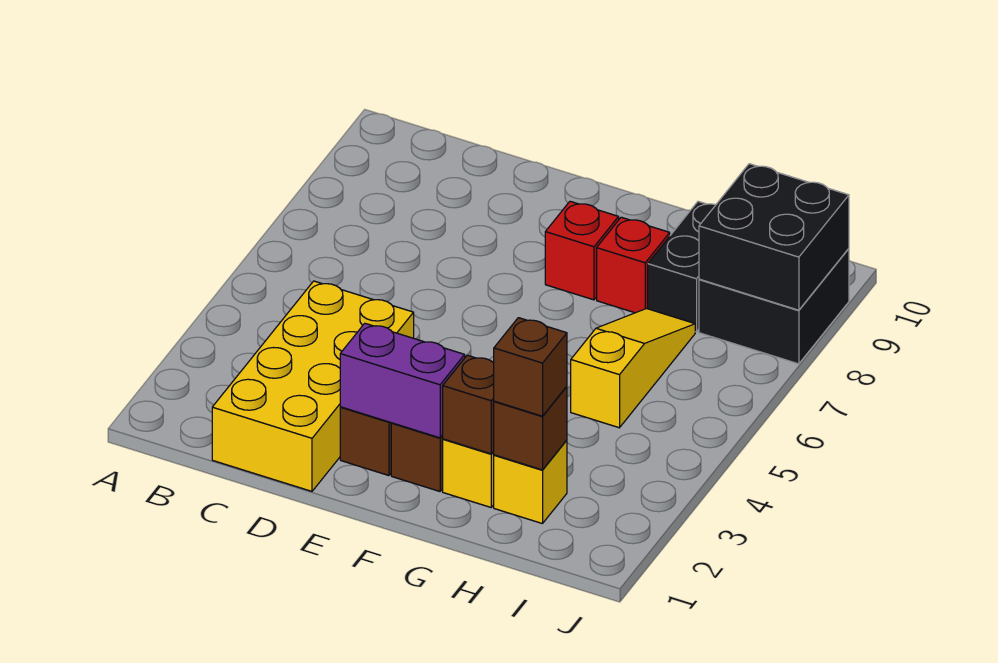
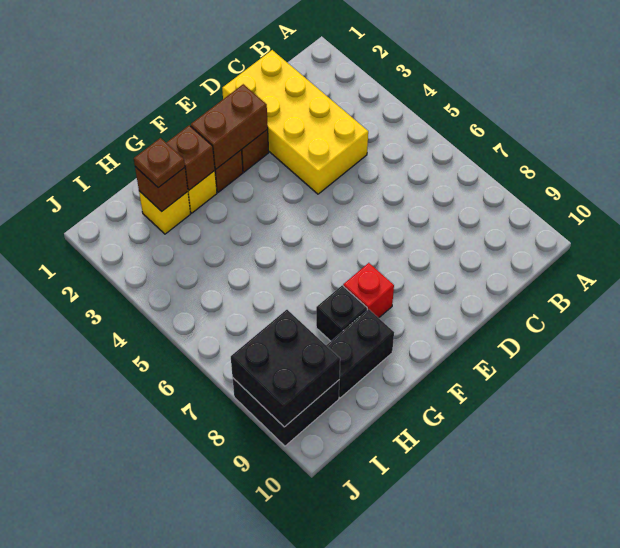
purple 1x2 brick [340,323,465,438] -> brown 1x2 brick [191,84,268,169]
red 1x1 brick [597,217,670,313] -> black 1x1 brick [316,285,367,341]
brown 1x1 brick [494,318,567,416] -> brown 1x1 plate [134,138,185,188]
yellow 1x3 slope [571,309,695,428] -> none
black 1x2 brick [648,201,715,332] -> black 1x2 brick turned to [326,309,394,398]

